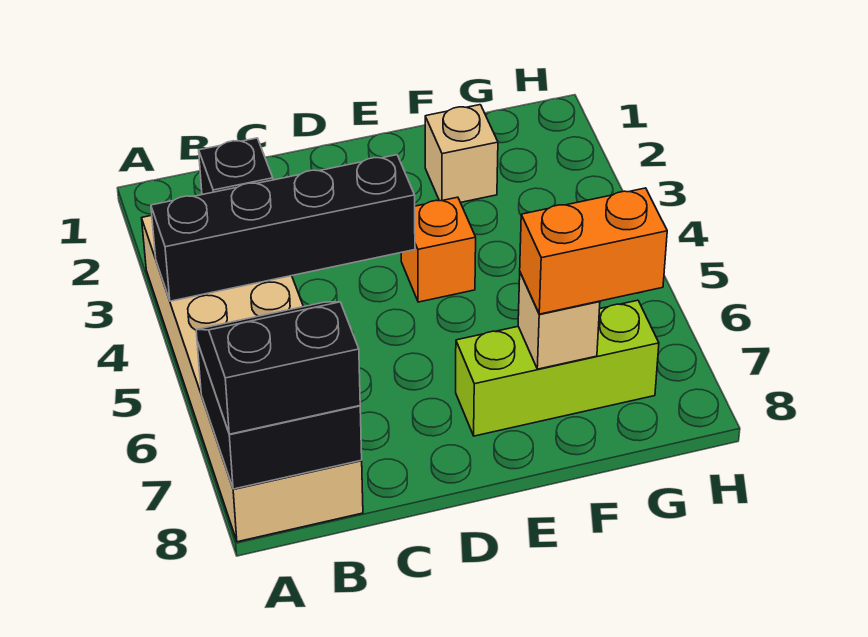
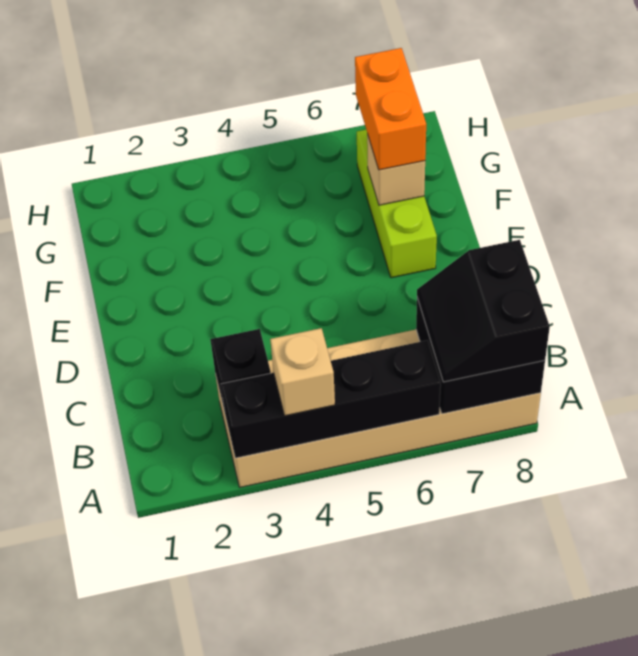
black 1x4 brick [151,155,415,301] -> black 1x4 brick turned to [221,340,441,458]
orange 1x1 brick [401,197,476,302] -> none
tan 1x1 brick [425,105,498,202] -> tan 1x1 brick moved to [270,328,335,416]

